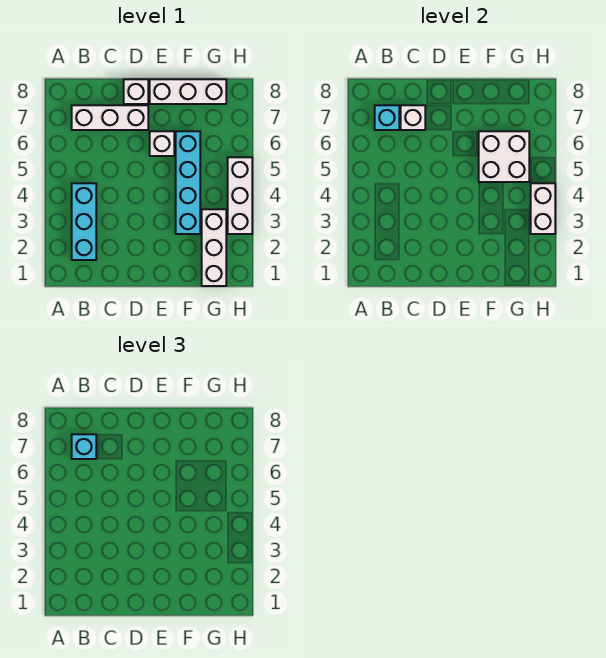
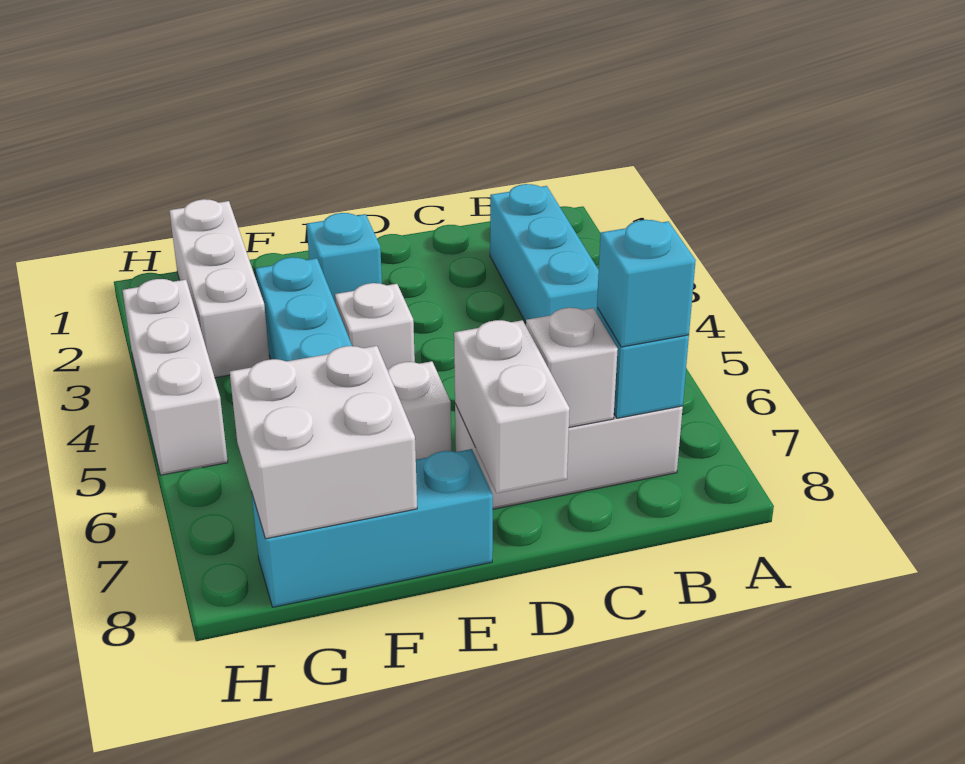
white 1x1 brick [124,79,148,104] -> white 1x1 brick moved to [335,283,415,369]
none -> cyan 1x1 brick [307,213,382,302]
white 1x3 brick [150,79,226,104] -> cyan 1x3 brick [252,449,493,607]
white 2x2 brick [479,131,529,182] -> white 2x2 brick moved to [230,346,417,539]
white 1x2 brick [531,183,555,234] -> white 1x2 brick moved to [454,320,570,493]

